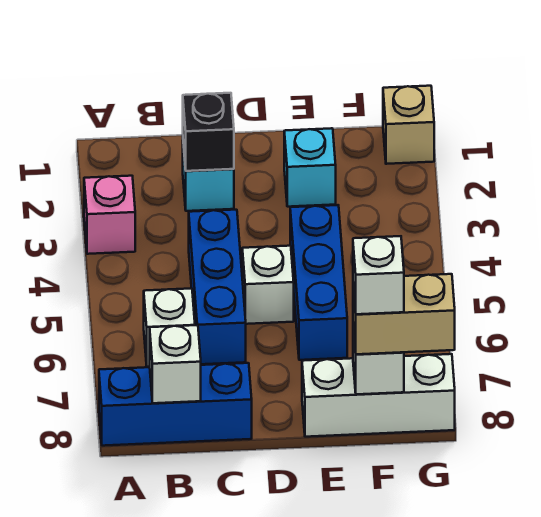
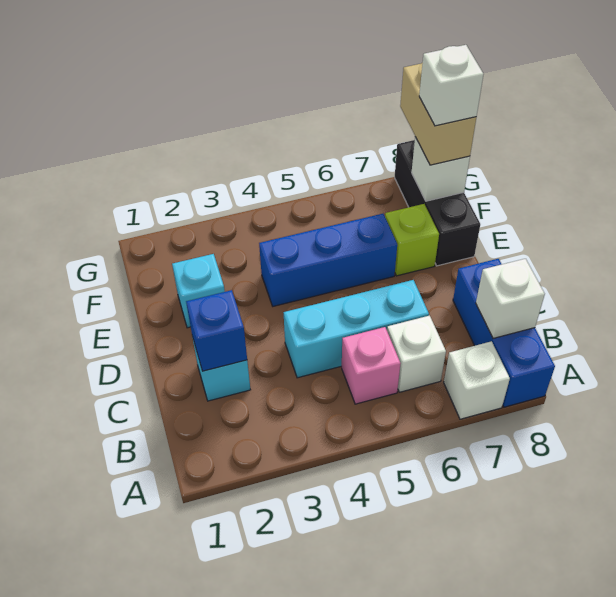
pink 1x1 brick [84,176,135,254] -> pink 1x1 brick moved to [342,327,401,404]
black 1x1 brick [183,93,234,171] -> blue 1x1 brick [186,290,247,371]
blue 1x3 brick [189,210,246,364] -> cyan 1x3 brick [284,280,429,378]
white 1x1 brick [242,246,294,324] -> white 1x1 brick moved to [444,341,510,419]
none -> lime 1x1 brick [385,204,439,276]
white 1x3 brick [302,354,455,437] -> black 1x3 brick [395,140,480,266]
tan 1x1 brick [383,86,434,164] -> none

